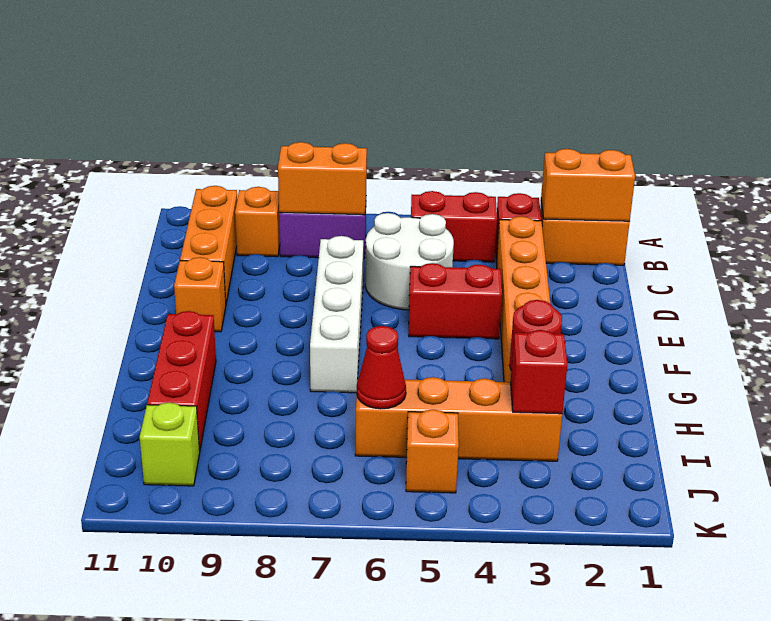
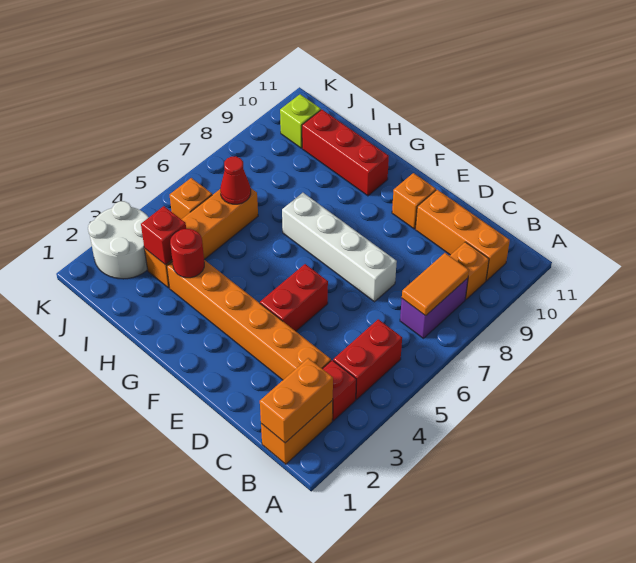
orange 1x2 brick [278,142,367,215] -> orange 1x2 tile [402,253,469,316]
white 2x2 round brick [365,213,454,310] -> white 2x2 round brick moved to [88,201,149,279]

